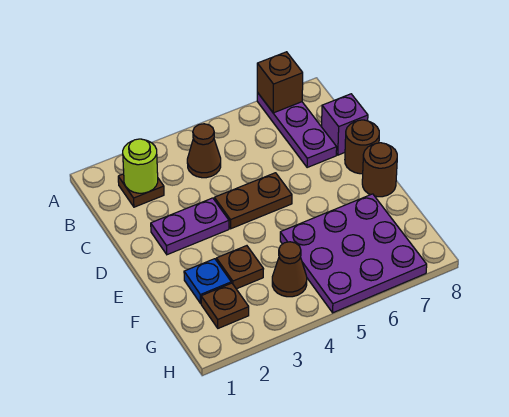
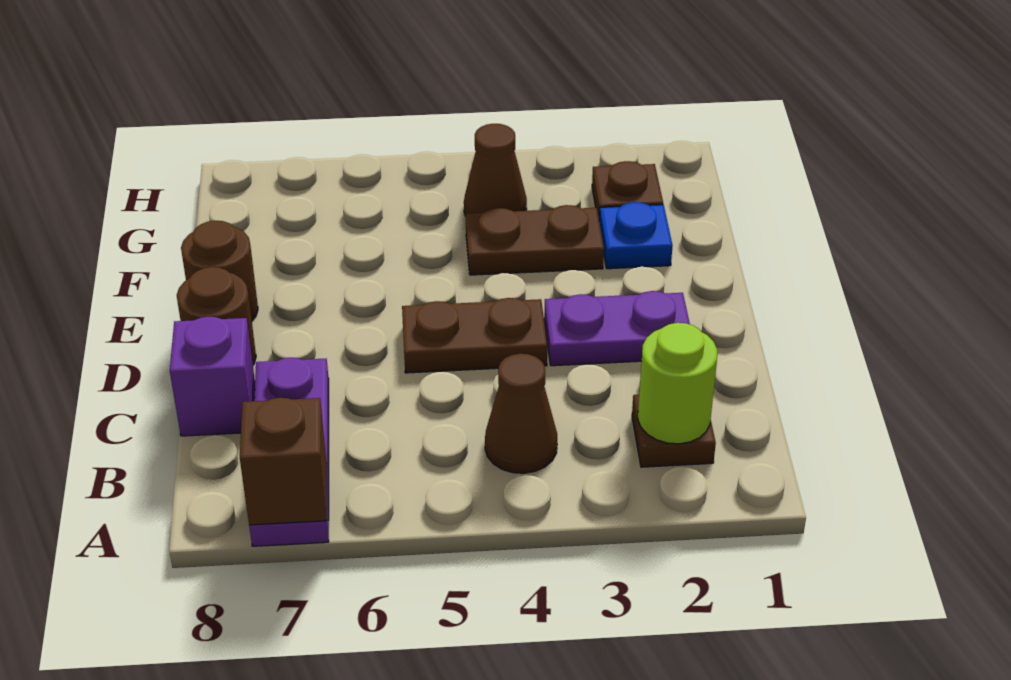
brown 1x1 plate [216,246,263,289] -> brown 1x2 plate [466,205,604,275]
purple 3x3 plate [280,194,427,313] -> none

